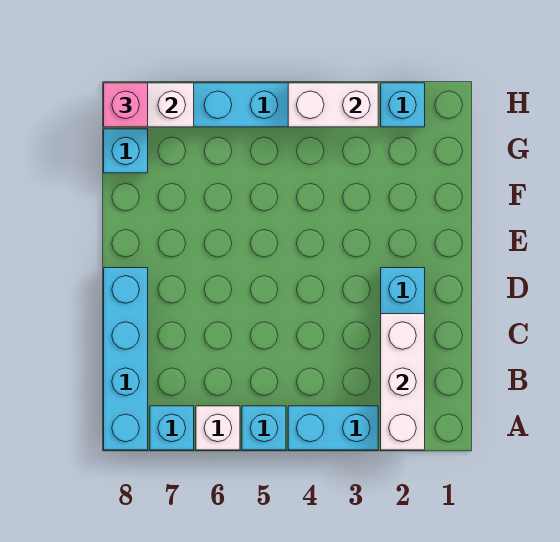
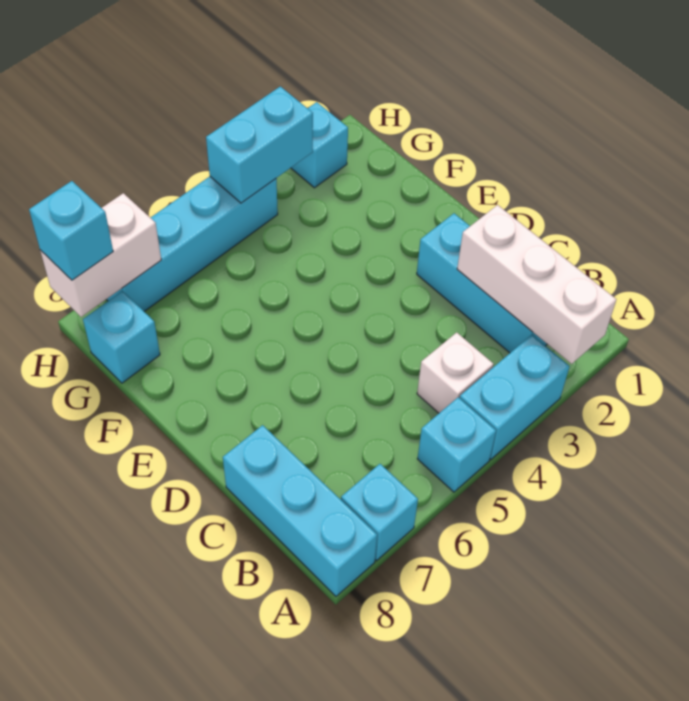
white 1x1 brick [196,406,240,450] -> white 1x1 brick moved to [417,332,494,413]
cyan 1x4 brick [104,268,148,450] -> cyan 1x3 brick [223,425,377,596]
white 1x2 brick [288,83,378,127] -> cyan 1x2 brick [206,86,313,203]
pink 1x1 brick [104,83,148,127] -> cyan 1x1 brick [29,181,113,280]

